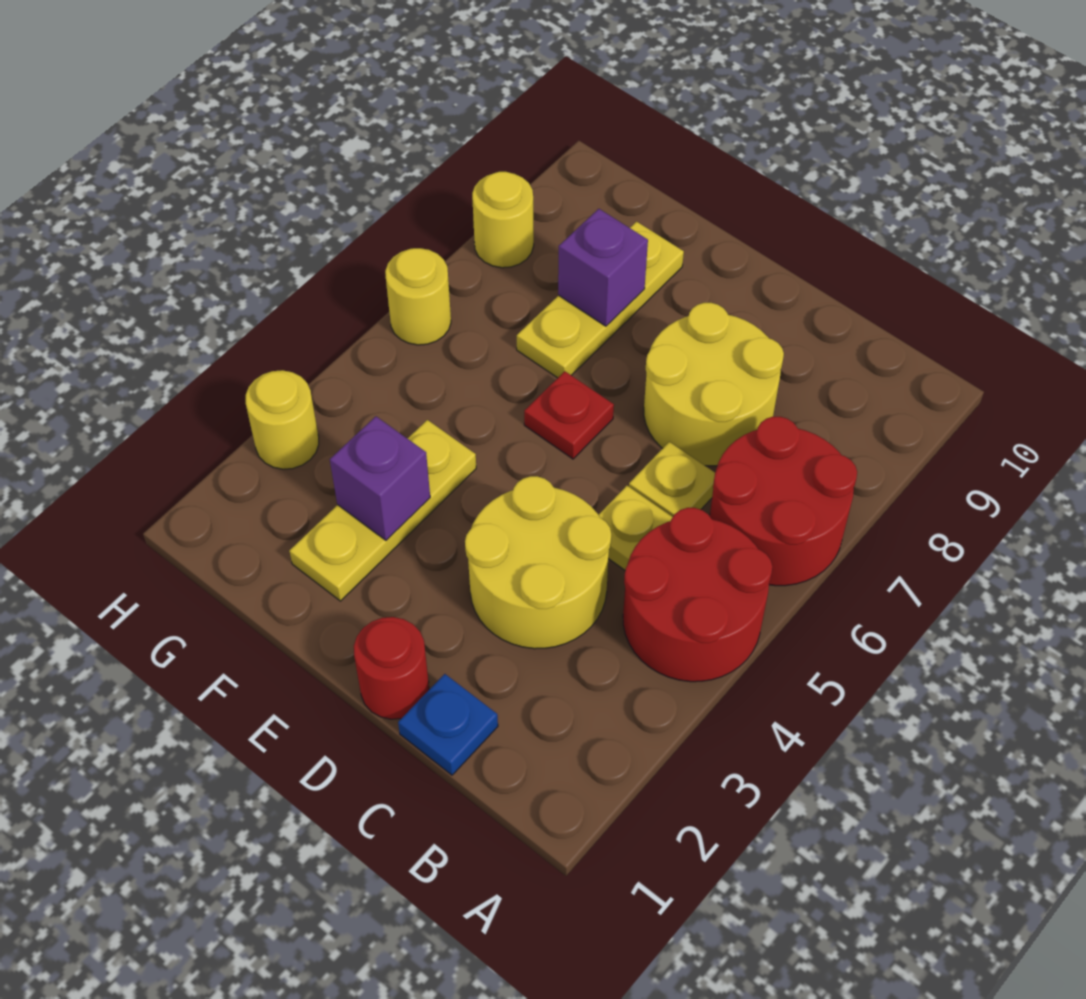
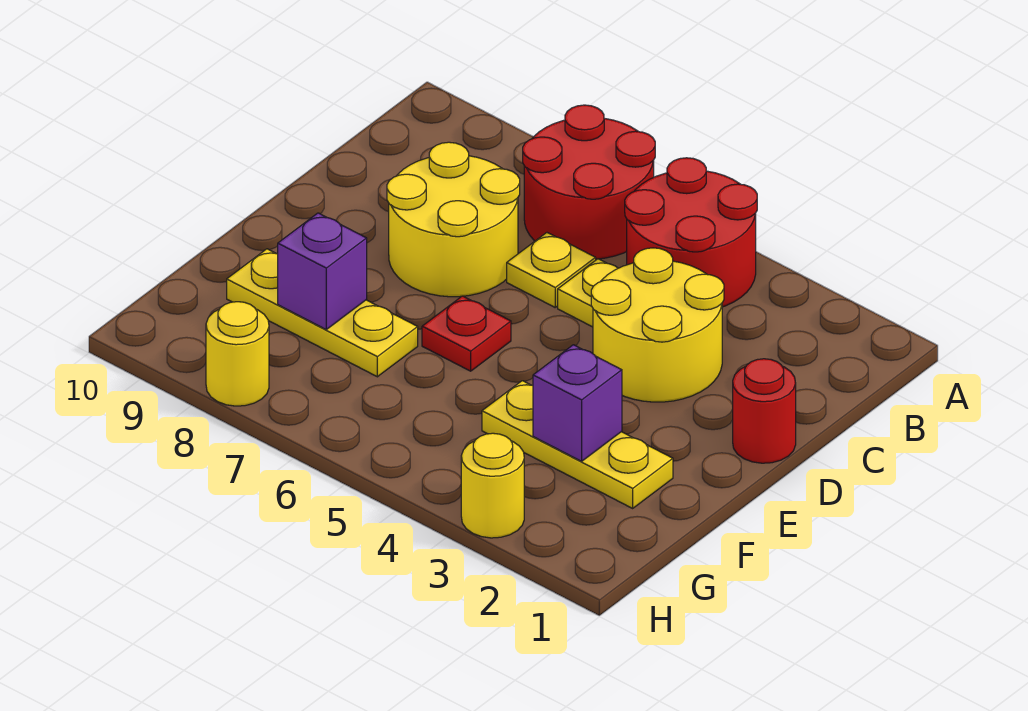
blue 1x1 plate [398,674,498,775] -> none
yellow 1x1 round brick [385,248,451,345] -> none

